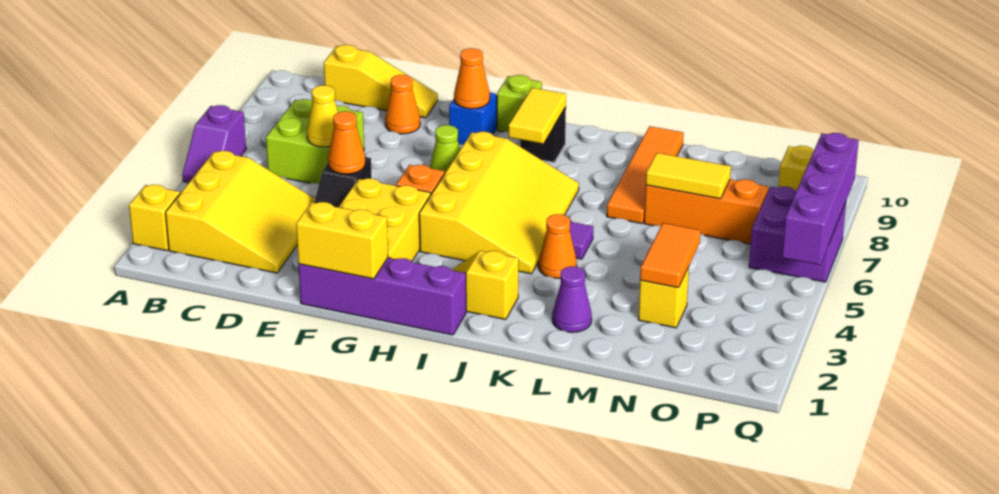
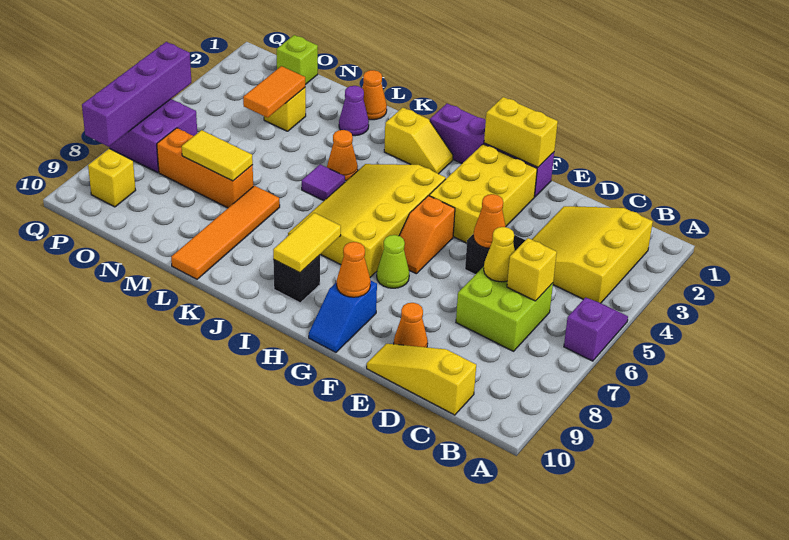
yellow 1x1 brick [129,185,180,251] -> yellow 1x1 brick moved to [507,238,557,301]
lime 1x1 brick [497,75,542,132] -> lime 1x1 brick moved to [277,35,318,85]
none -> orange 1x1 cone [362,70,387,120]

